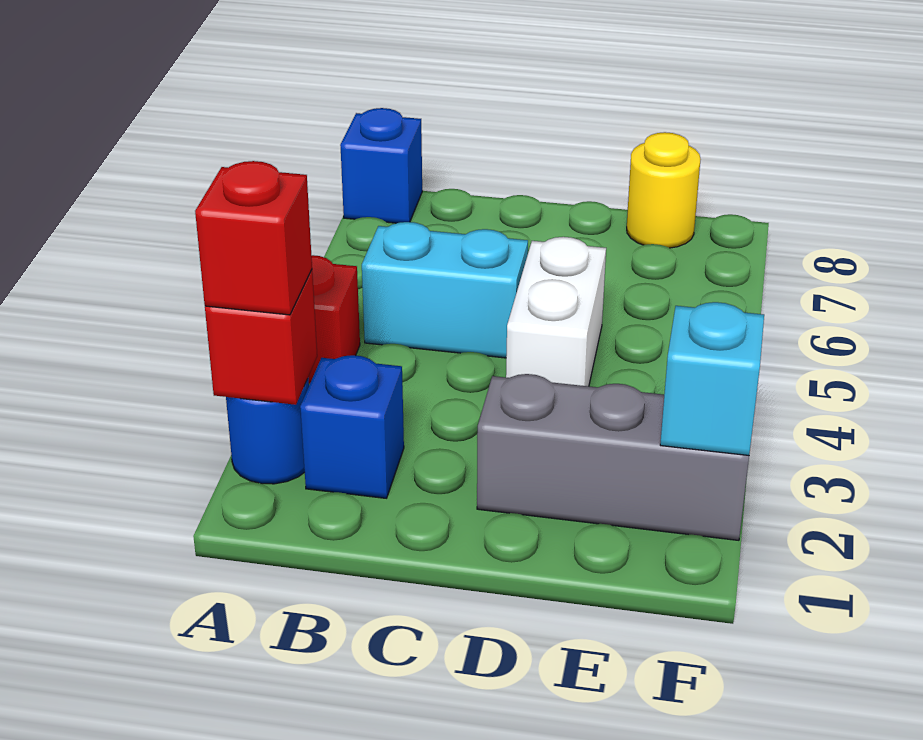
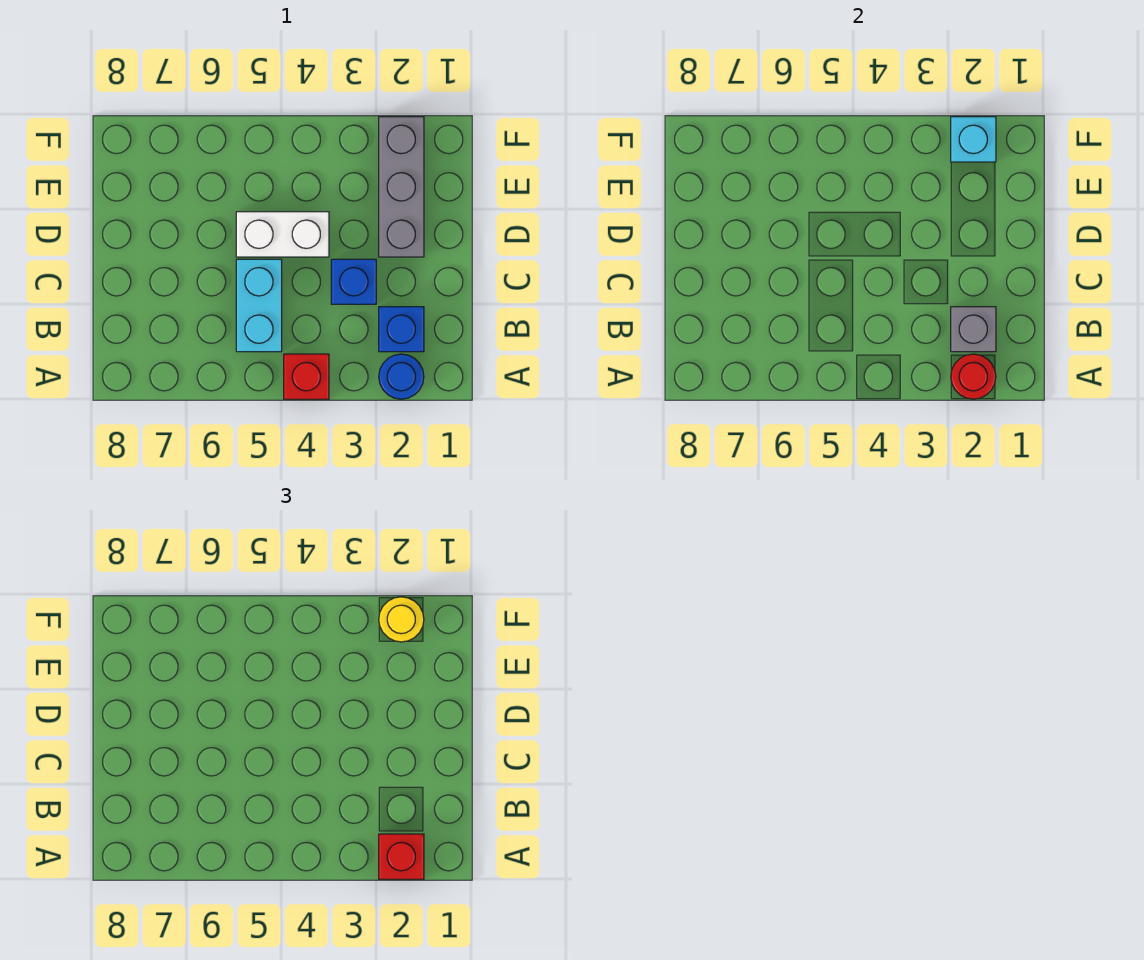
red 1x1 brick [205,270,317,405] -> red 1x1 round brick [951,354,996,399]
blue 1x1 brick [340,108,422,223] -> blue 1x1 brick moved to [331,259,376,304]
none -> grey 1x1 brick [951,307,996,352]
yellow 1x1 round brick [627,132,701,248] -> yellow 1x1 round brick moved to [379,597,424,642]

